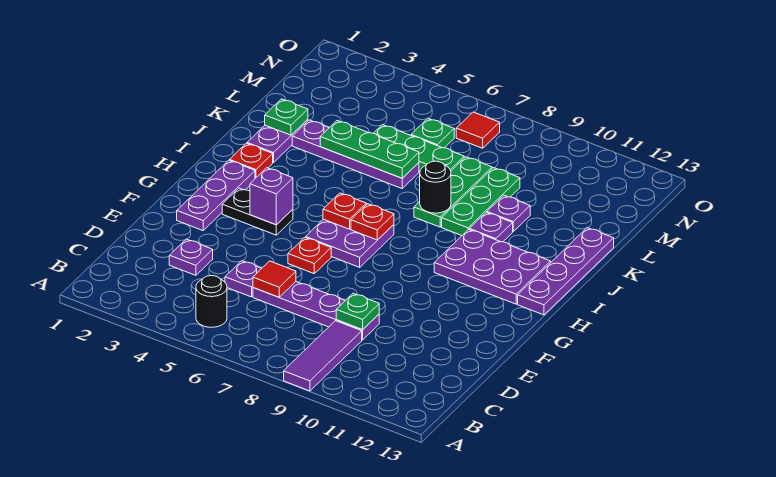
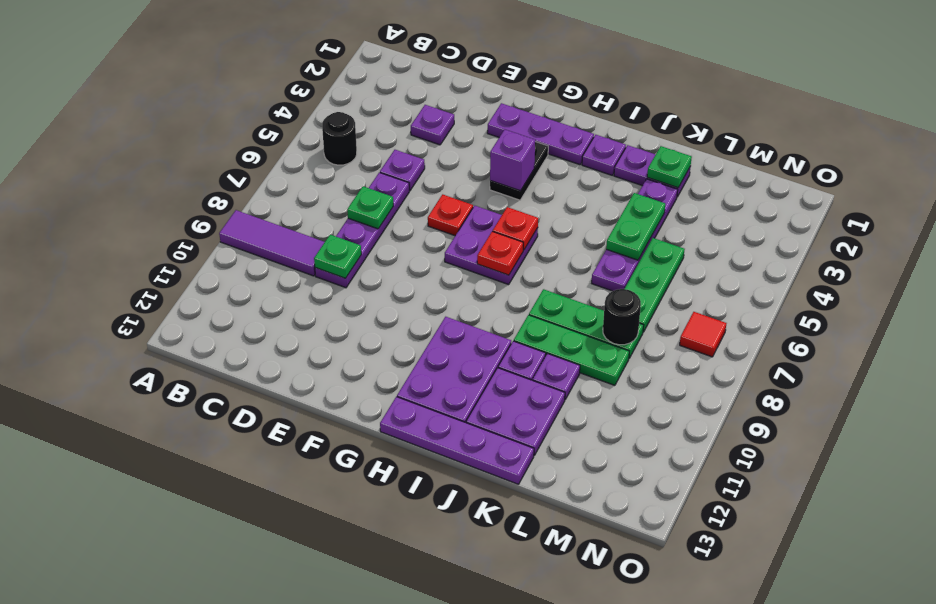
red 1x1 tile [253,261,296,297] -> none
red 1x1 plate [230,143,273,178] -> purple 1x1 plate [582,135,626,175]
black 1x1 round brick [420,161,451,213] -> black 1x1 round brick moved to [603,289,641,345]
none -> purple 2x2 plate [466,368,565,455]
green 1x3 plate [320,121,419,178] -> green 1x2 plate [606,193,665,260]
green 1x1 plate [411,118,454,148] -> green 1x1 plate moved to [347,186,393,229]

